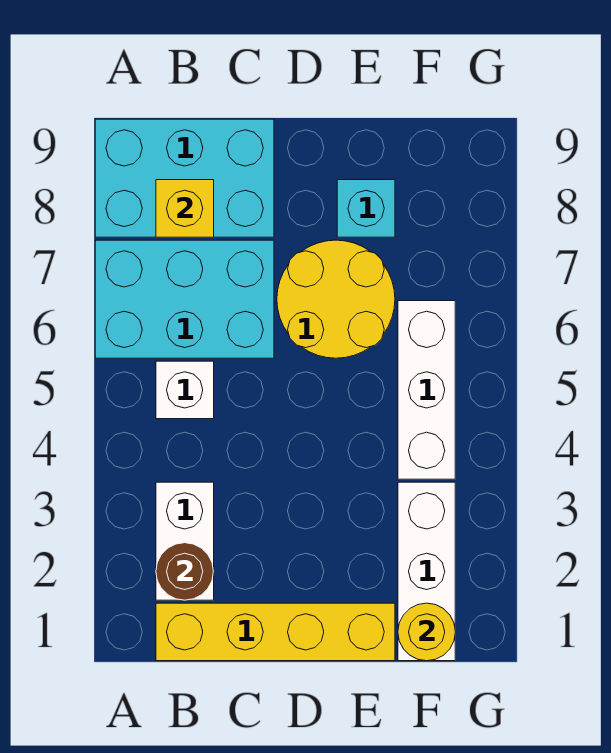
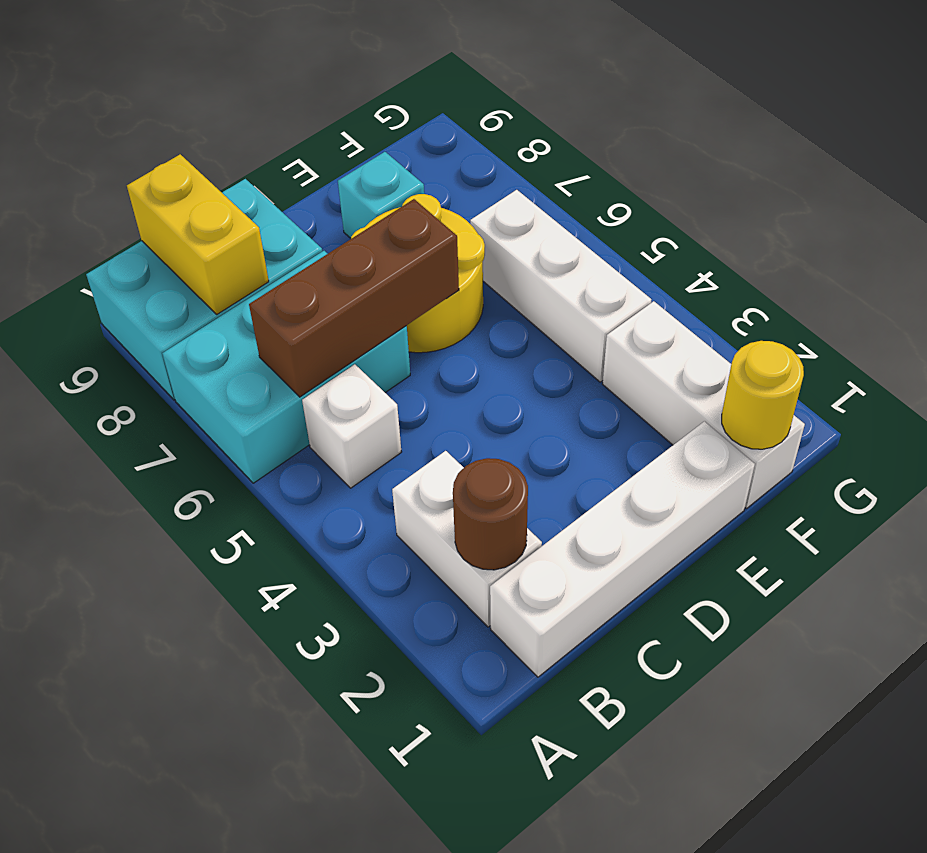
yellow 1x4 brick [156,603,395,661] -> white 1x4 brick [490,421,755,677]
none -> brown 1x3 brick [249,199,459,397]
yellow 1x1 brick [156,180,214,237] -> yellow 1x2 brick [127,154,269,314]

